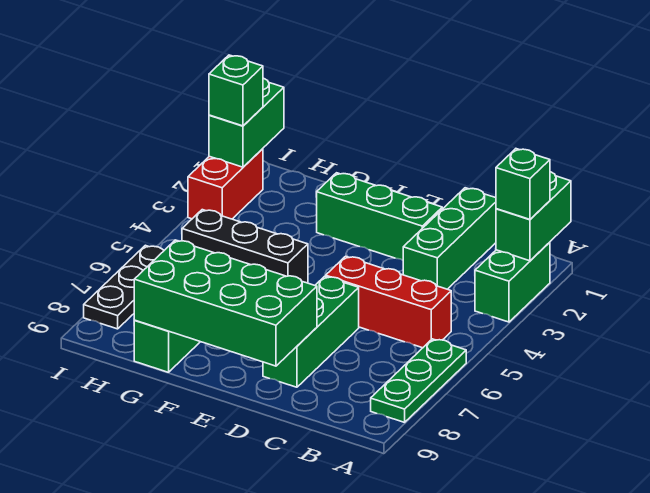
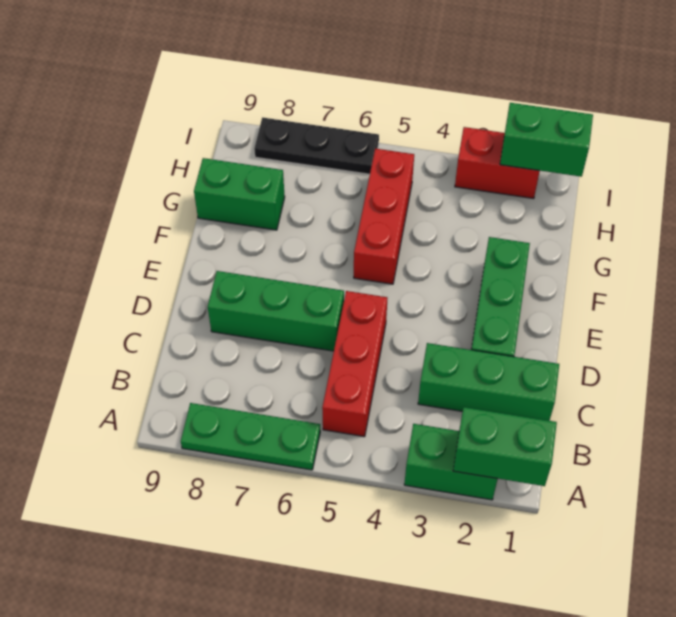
green 1x1 brick [496,149,550,220] -> none
green 2x4 brick [134,240,317,366] -> none
black 1x3 brick [182,210,308,283] -> red 1x3 brick [354,149,414,284]
green 1x1 brick [209,55,263,126] -> none

